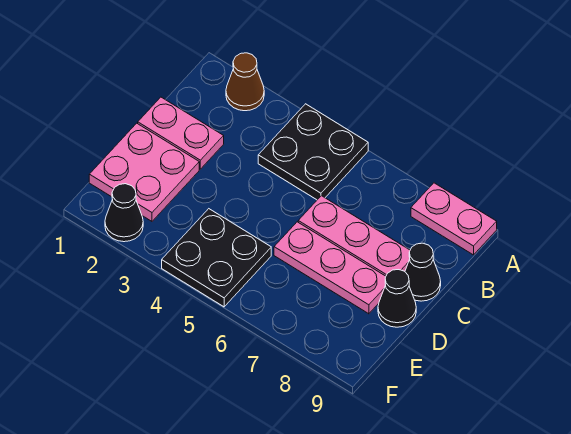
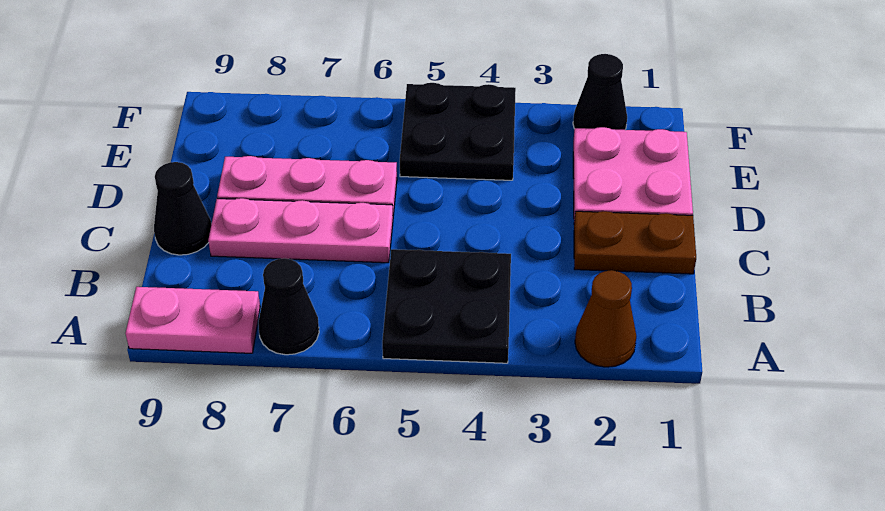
pink 1x2 plate [138,97,224,169] -> brown 1x2 plate [574,211,696,274]
black 1x1 cone [378,270,416,327] -> black 1x1 cone moved to [258,258,319,355]

